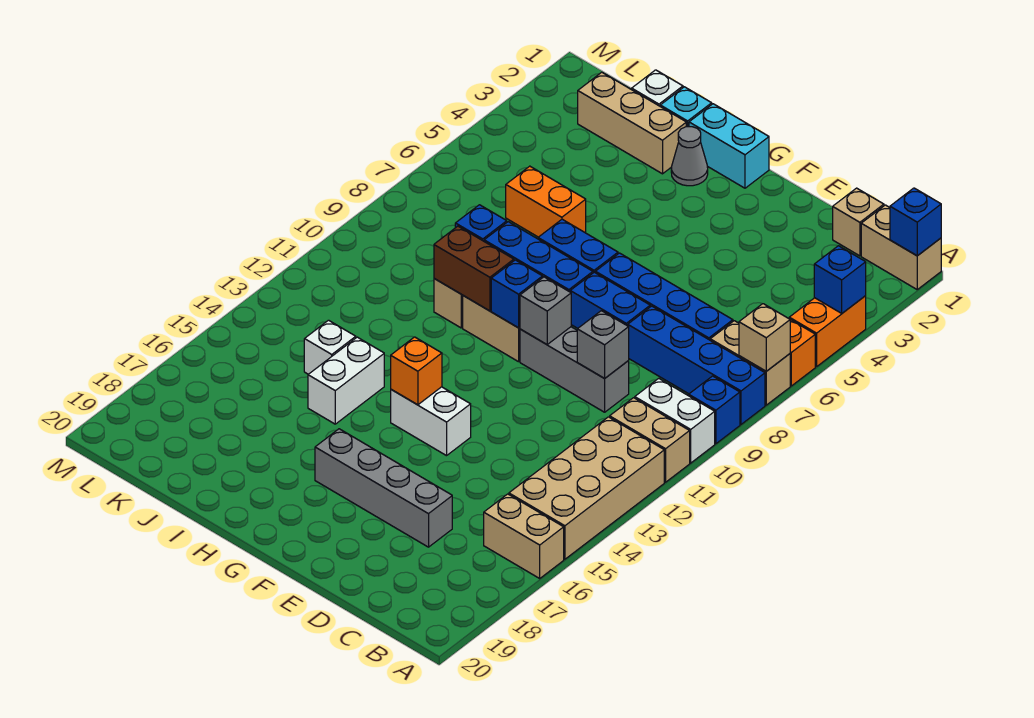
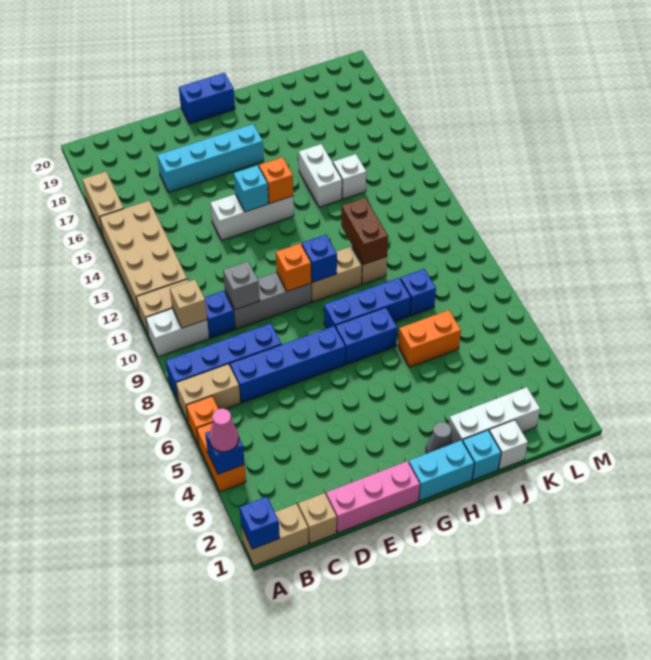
none -> pink 1x1 cone [209,409,239,452]
tan 1x1 brick [739,304,790,371] -> tan 1x1 brick moved to [170,280,207,328]
blue 1x1 brick [689,376,740,444] -> blue 1x1 brick moved to [204,291,235,338]
tan 1x2 brick [484,494,564,578] -> tan 1x2 brick turned to [82,172,124,235]
none -> pink 1x3 brick [326,461,420,533]
grey 1x4 brick [315,429,452,547] -> cyan 1x4 brick [157,124,264,192]
blue 1x2 brick [570,272,650,329] -> blue 1x2 brick moved to [179,73,235,124]
grey 1x1 brick [520,277,571,344] -> orange 1x1 brick [276,244,311,291]
white 1x2 brick [391,387,471,456] -> white 1x3 brick [210,194,294,240]
none -> cyan 1x1 brick [234,165,269,212]
brown 1x2 brick [434,226,514,311] -> brown 1x2 brick turned to [341,198,388,265]
tan 1x3 brick [578,72,686,174] -> white 1x3 brick [448,387,540,443]

